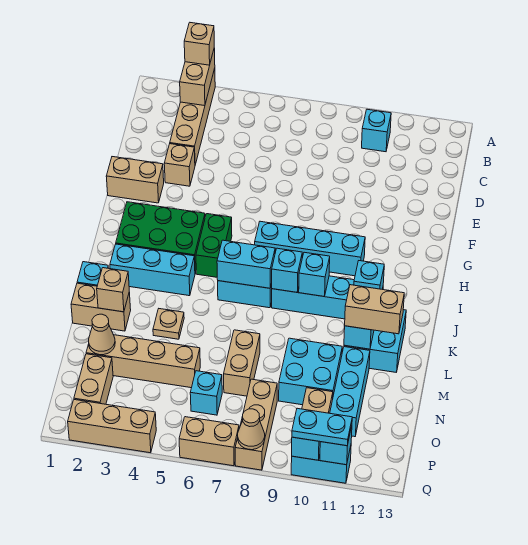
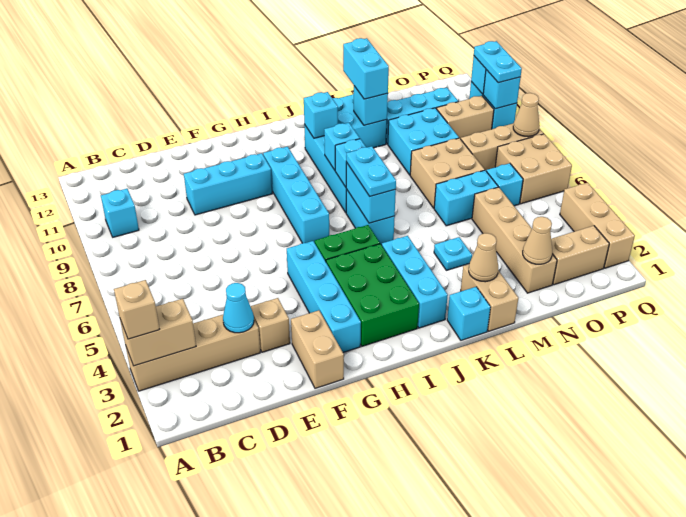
none -> cyan 1x1 cone [223,283,254,333]
none -> cyan 1x3 brick [184,153,273,215]
none -> cyan 1x4 brick [287,241,361,352]
none -> cyan 1x2 plate [346,146,396,196]
tan 1x1 brick [97,268,129,312] -> tan 1x1 cone [469,233,498,282]
tan 1x1 plate [153,309,184,339] -> cyan 1x1 plate [434,237,472,270]
tan 1x2 brick [345,285,404,334] -> cyan 1x2 brick [343,38,389,99]
none -> cyan 1x2 brick [434,170,498,226]
tan 1x2 brick [224,330,260,396] -> tan 2x2 brick [410,138,485,208]
tan 1x2 brick [179,417,239,466] -> tan 2x2 brick [495,134,572,204]

